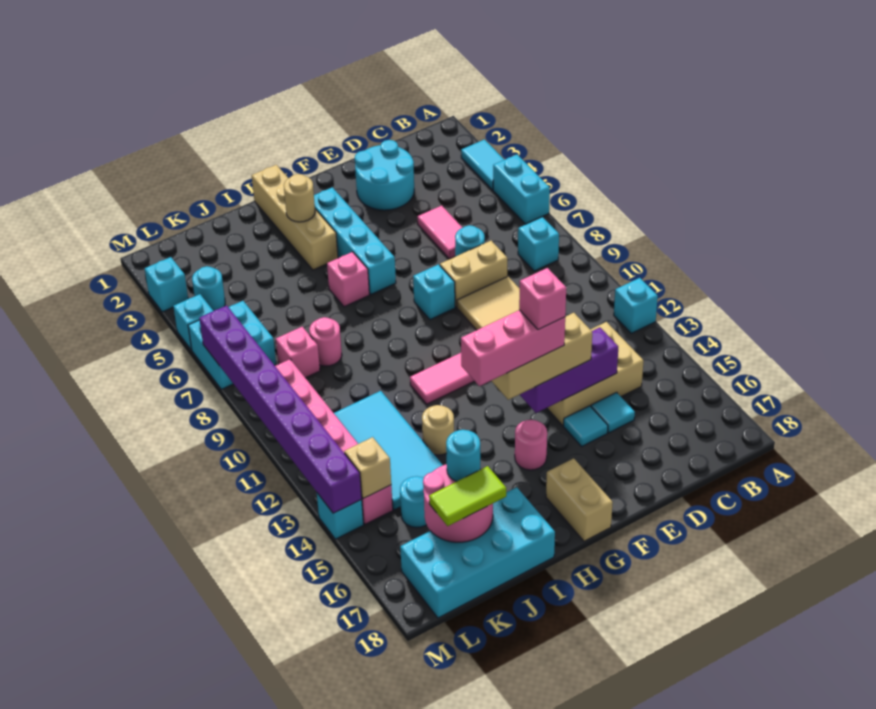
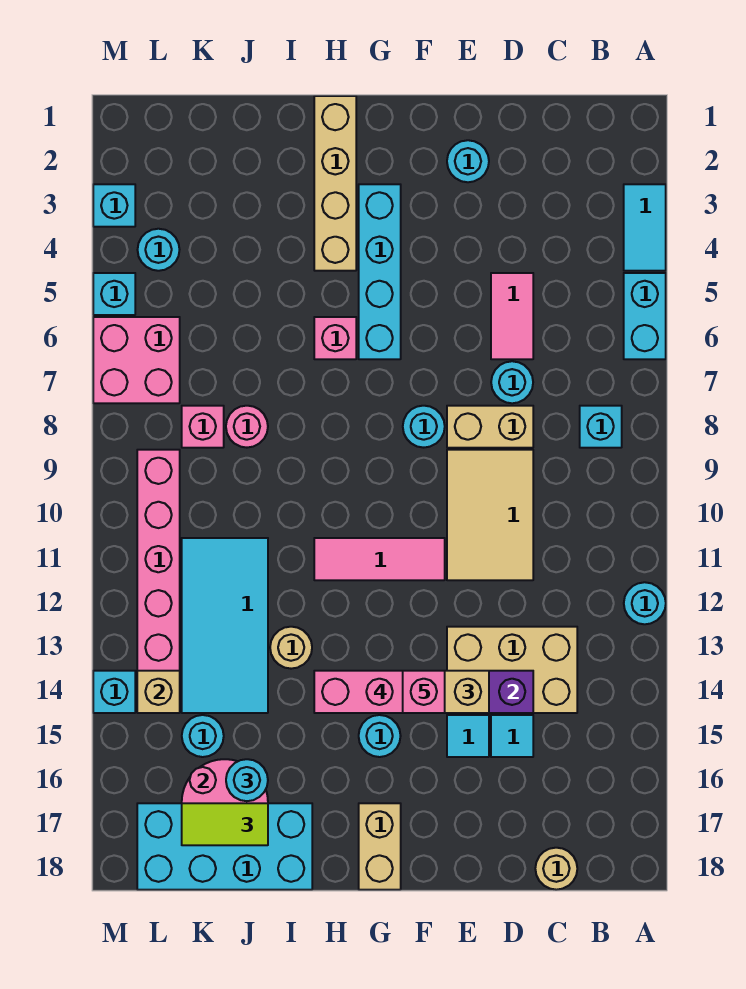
cyan 1x1 brick [614,278,658,333] -> cyan 1x1 round brick [624,582,666,624]
cyan 2x2 round brick [355,140,414,210] -> cyan 1x1 round brick [447,140,489,182]
cyan 1x1 brick [413,264,455,320] -> cyan 1x1 round brick [403,406,445,448]
pink 1x1 round brick [515,420,547,470] -> cyan 1x1 round brick [359,715,401,757]
tan 1x1 round brick [284,174,315,222] -> tan 1x1 round brick moved to [535,848,577,890]
cyan 2x2 brick [188,301,276,389] -> pink 2x2 brick [93,317,180,403]
purple 1x8 brick [199,305,362,513] -> none

